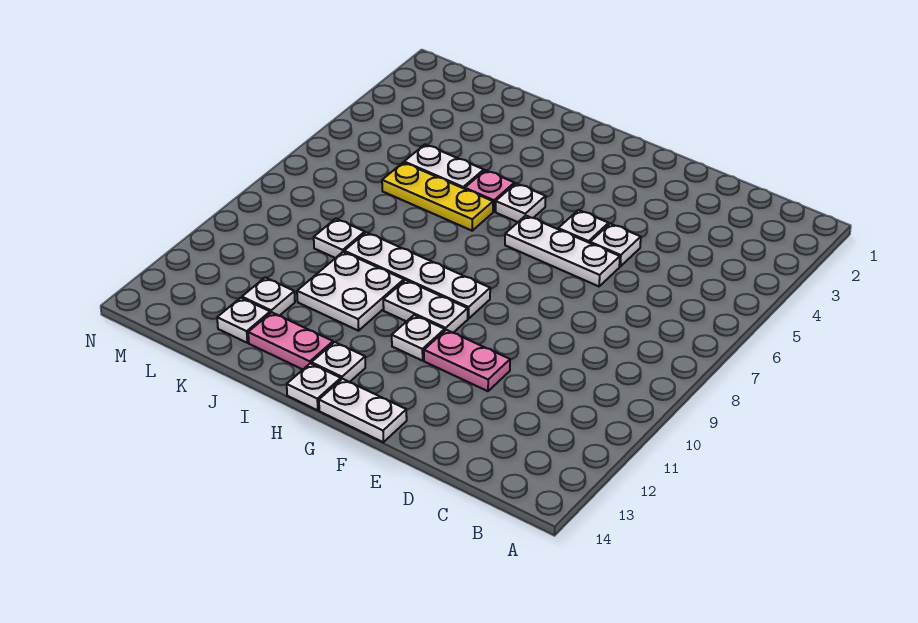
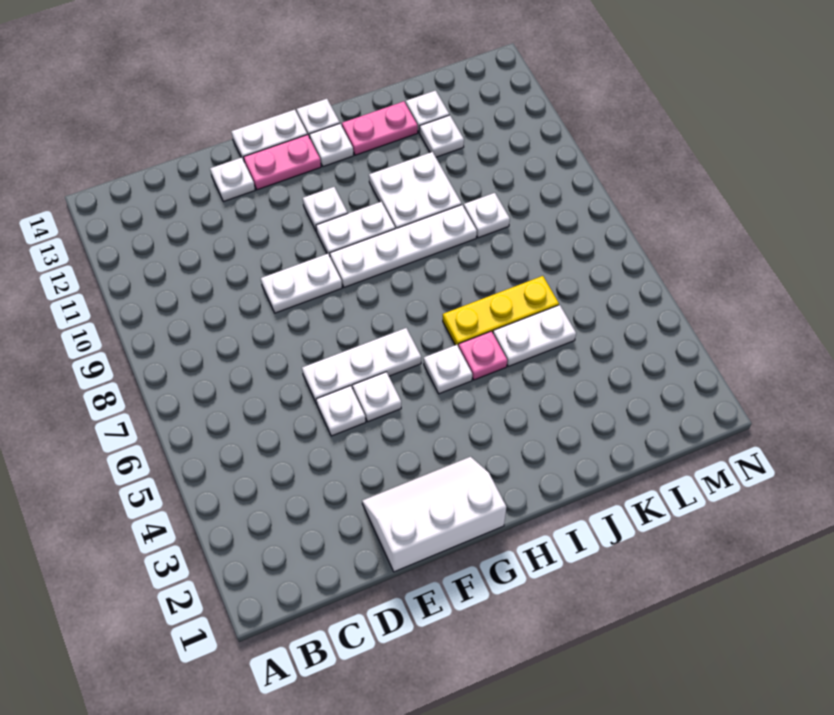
none -> white 2x3 slope [362,457,506,572]
none -> white 1x2 plate [261,254,342,313]
pink 1x2 plate [424,330,510,391] -> pink 1x2 plate moved to [244,135,321,190]
none -> white 1x1 plate [210,157,255,202]

